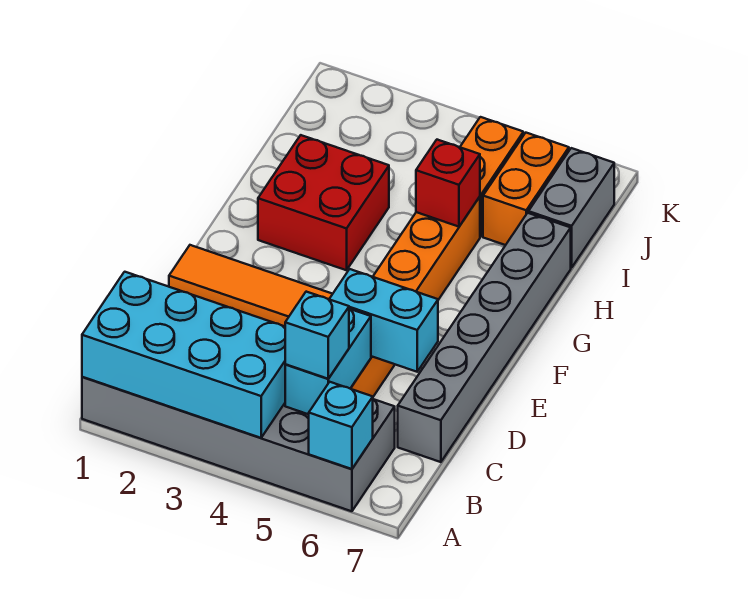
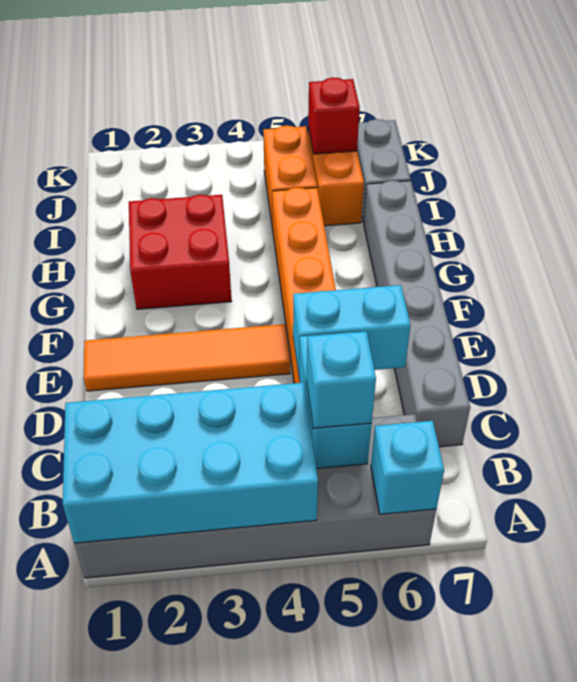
red 1x1 brick [416,140,480,227] -> red 1x1 brick moved to [308,78,360,154]

